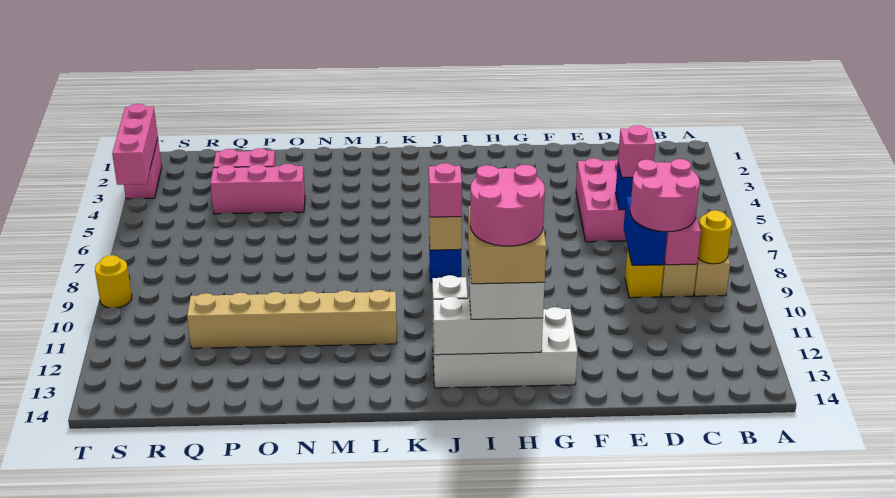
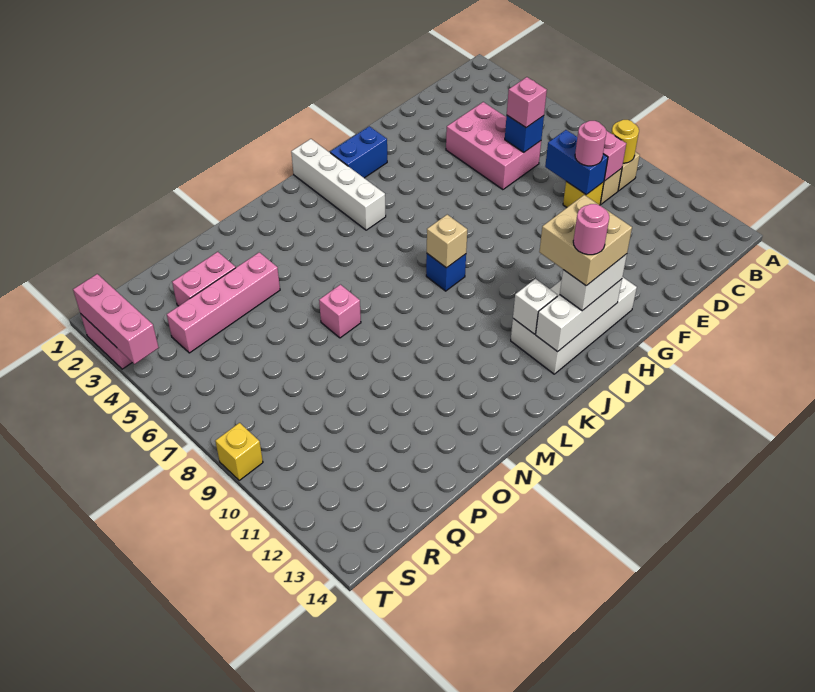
pink 2x2 round brick [630,159,700,232] -> pink 1x1 round brick [575,121,606,166]
none -> blue 1x2 brick [330,126,387,178]
pink 2x2 round brick [470,165,545,246] -> pink 1x1 round brick [573,204,609,255]
none -> white 1x4 brick [291,139,386,230]
pink 1x1 brick [429,163,462,217] -> pink 1x1 brick moved to [319,285,361,338]
tan 1x6 brick [187,290,397,348] -> none
pink 1x3 brick [210,164,305,214] -> pink 1x4 brick [167,252,280,353]
yellow 1x1 round brick [95,255,132,308] -> yellow 1x1 brick [215,423,263,480]

